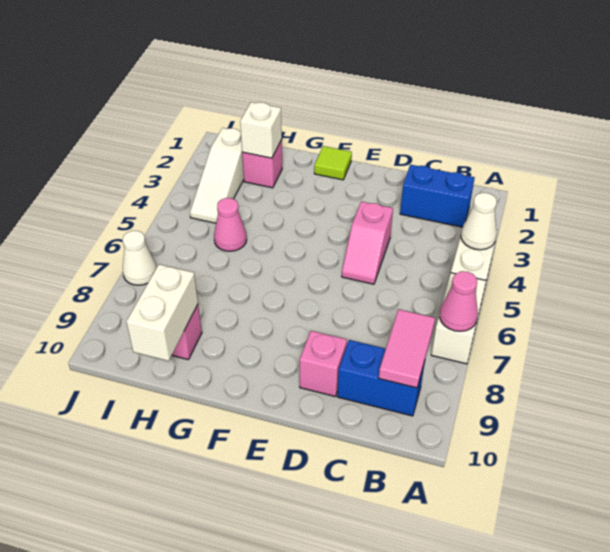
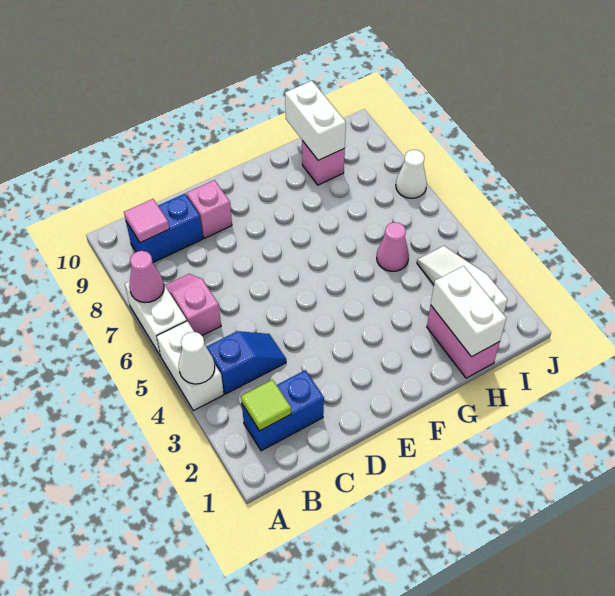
none -> blue 1x2 slope [206,331,286,394]
pink 1x2 tile [379,309,435,388] -> pink 1x1 tile [124,199,169,243]
pink 1x2 slope [342,202,393,284] -> pink 1x2 slope moved to [165,274,221,336]
lime 1x1 tile [314,146,352,180] -> lime 1x1 tile moved to [241,380,291,431]
pink 1x1 brick [242,140,282,188] -> pink 1x2 brick [427,305,500,378]
white 1x1 brick [240,102,282,158] -> white 1x2 brick [431,266,506,357]

